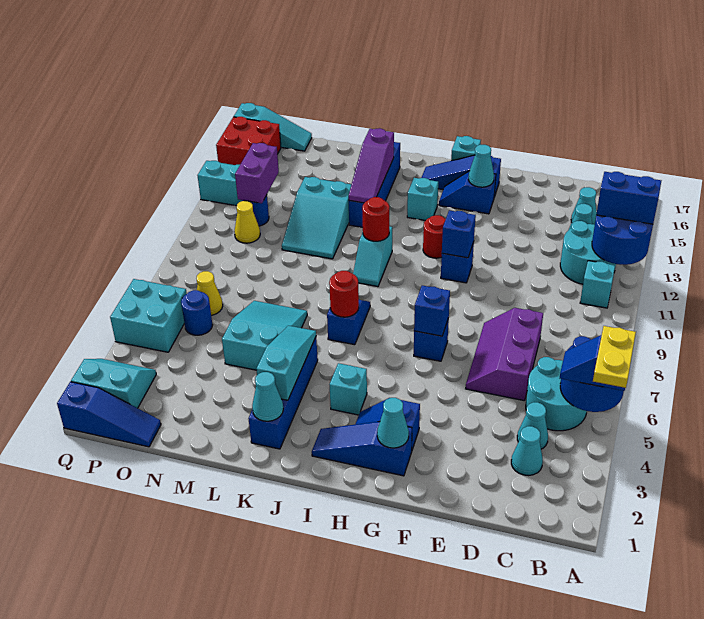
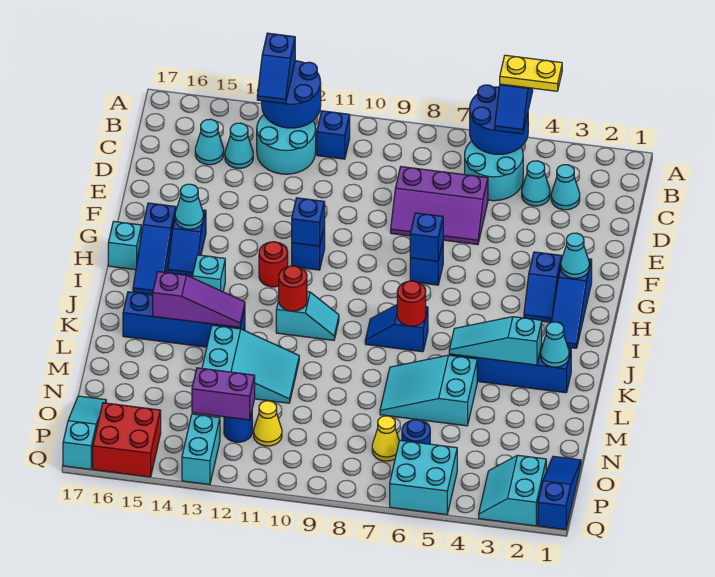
blue 1x2 brick [596,172,661,224] -> blue 1x2 slope [257,33,295,104]
cyan 1x1 brick [580,261,615,308] -> blue 1x1 brick [317,111,350,159]
cyan 1x1 brick [329,363,367,415] -> none

